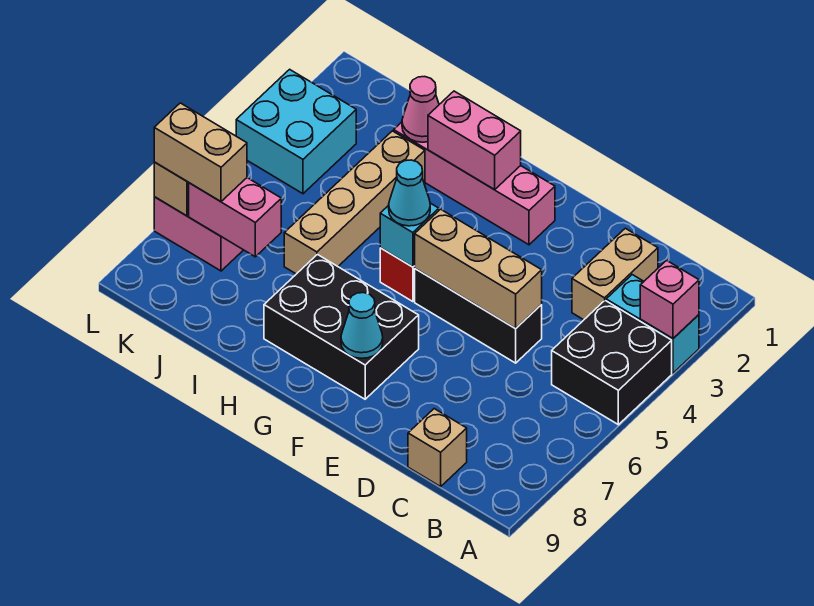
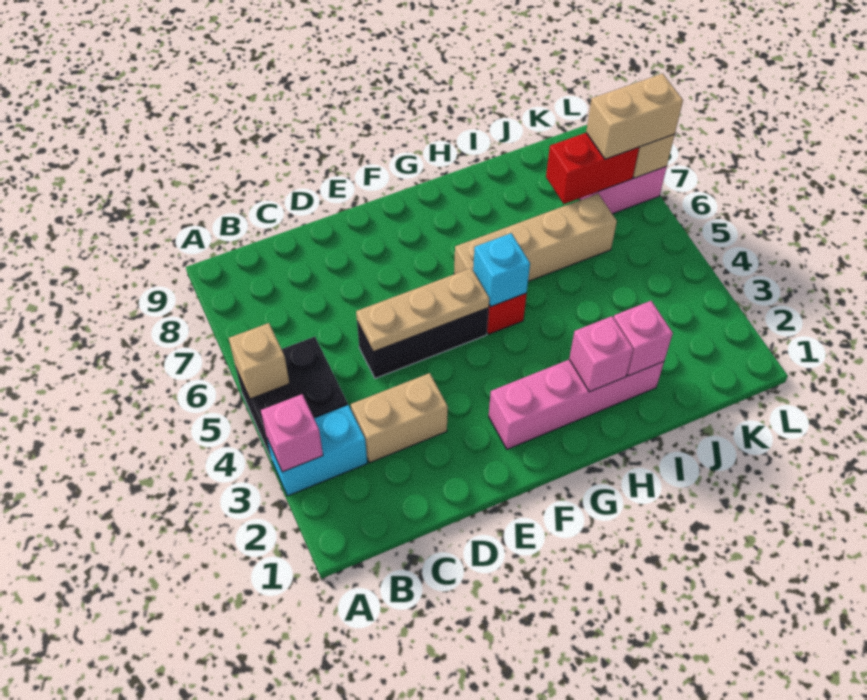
tan 1x2 brick [572,228,658,320] -> tan 1x2 brick turned to [351,373,448,463]
tan 1x1 brick [408,409,467,487] -> tan 1x1 brick moved to [229,323,290,399]
tan 1x3 brick [415,209,542,329] -> tan 1x3 plate [356,268,489,352]
black 2x3 brick [264,255,419,399] -> none
cyan 1x1 cone [341,293,383,358] -> none
pink 1x2 brick [428,91,521,190] -> pink 1x1 brick [569,316,633,392]
cyan 1x1 cone [389,160,430,226] -> none
pink 1x1 cone [402,77,439,142] -> pink 1x1 brick [614,301,673,376]
tan 1x4 brick [284,131,425,274] -> tan 1x4 brick turned to [454,194,617,281]
pink 1x2 brick [189,178,281,257] -> red 1x2 brick [546,133,639,204]
cyan 2x2 brick [236,69,356,194] -> none

